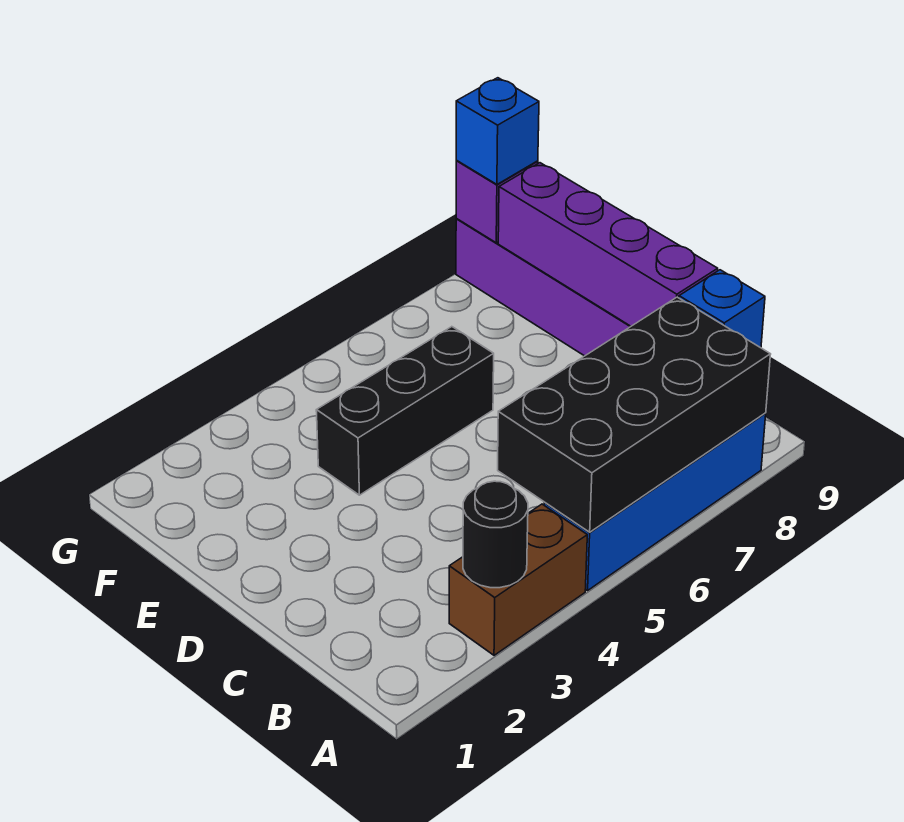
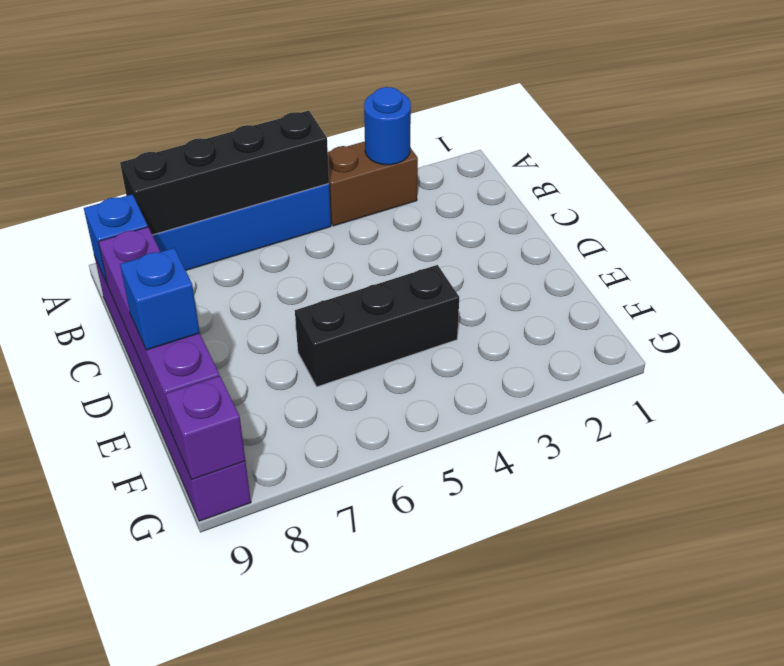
black 1x1 round brick [463,481,528,588] -> blue 1x1 round brick [364,87,411,165]
black 2x4 brick [498,297,771,532] -> black 1x4 brick [120,111,329,235]
blue 1x1 brick [456,78,539,184] -> blue 1x1 brick moved to [120,248,200,350]

